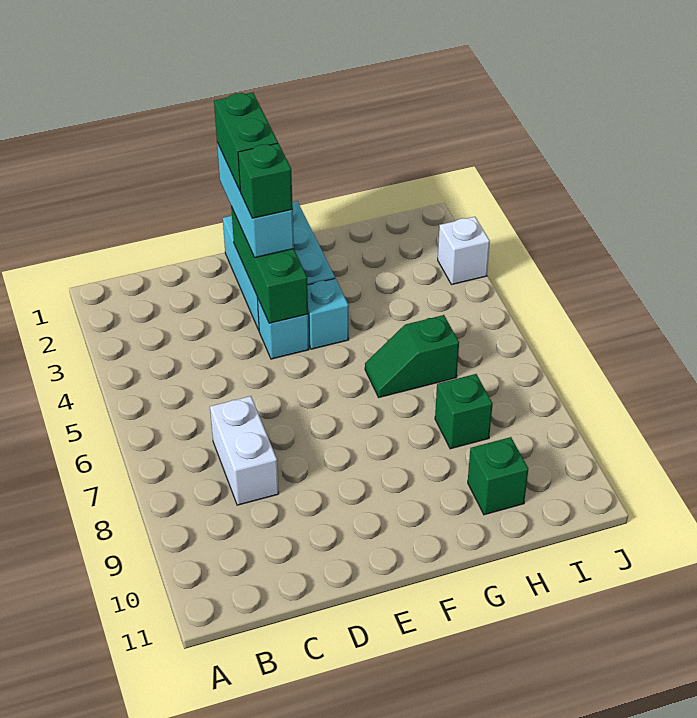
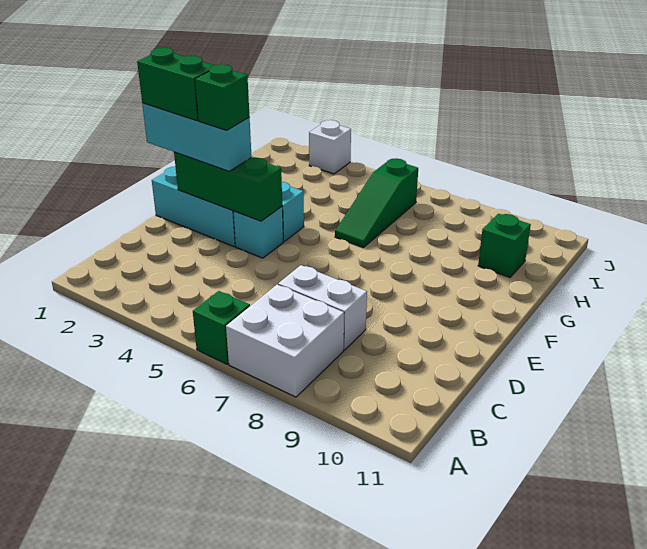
none -> white 2x2 brick [226,285,344,397]
green 1x2 slope [365,315,459,397] -> green 1x3 slope [335,158,418,247]
green 1x1 brick [435,374,493,449] -> green 1x1 brick moved to [193,291,250,364]

